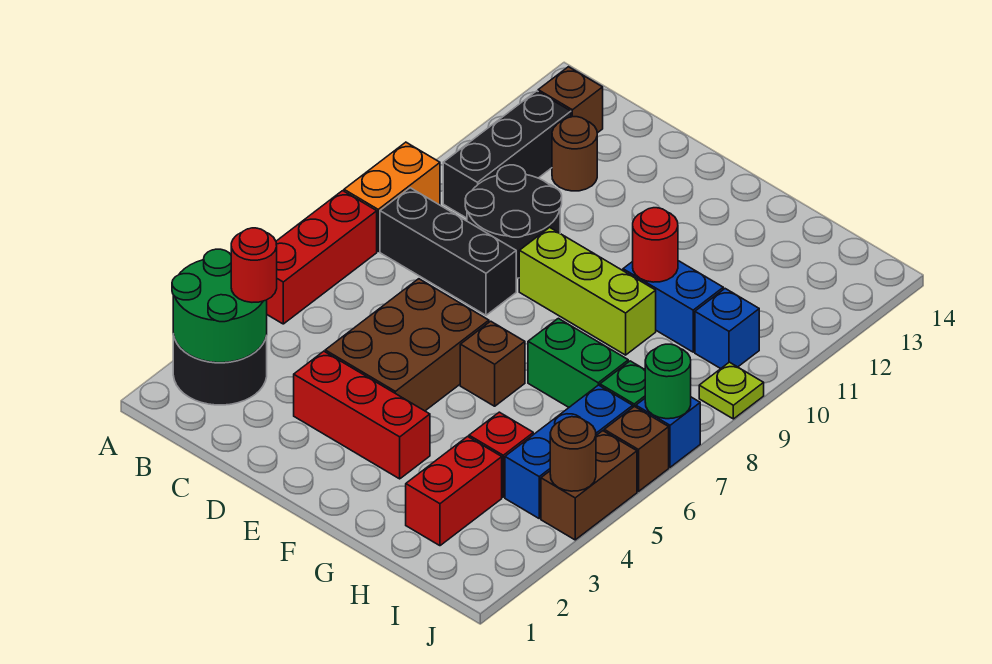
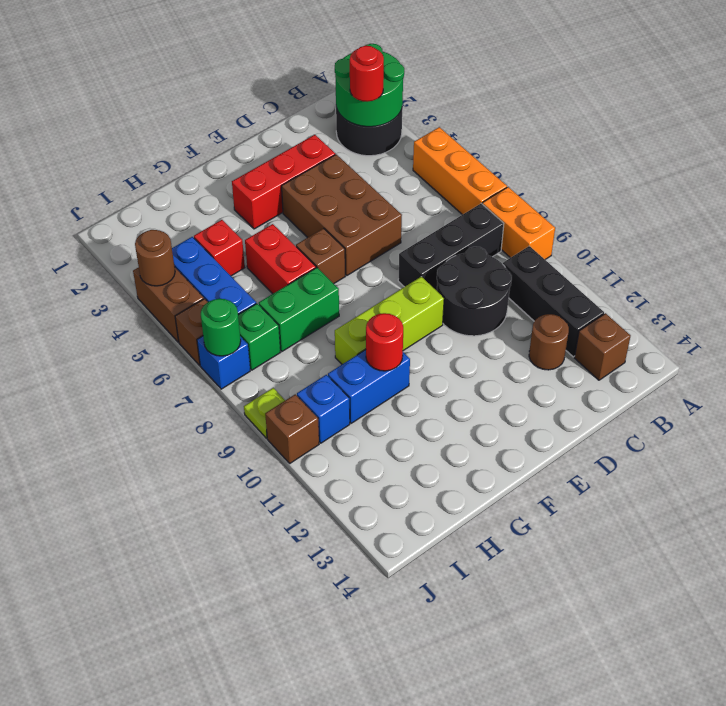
red 1x3 brick [267,191,377,324] -> orange 1x3 brick [413,127,507,215]
red 1x2 brick [406,436,502,546] -> red 1x2 brick moved to [245,224,316,294]
none -> brown 1x1 brick [265,394,319,463]

